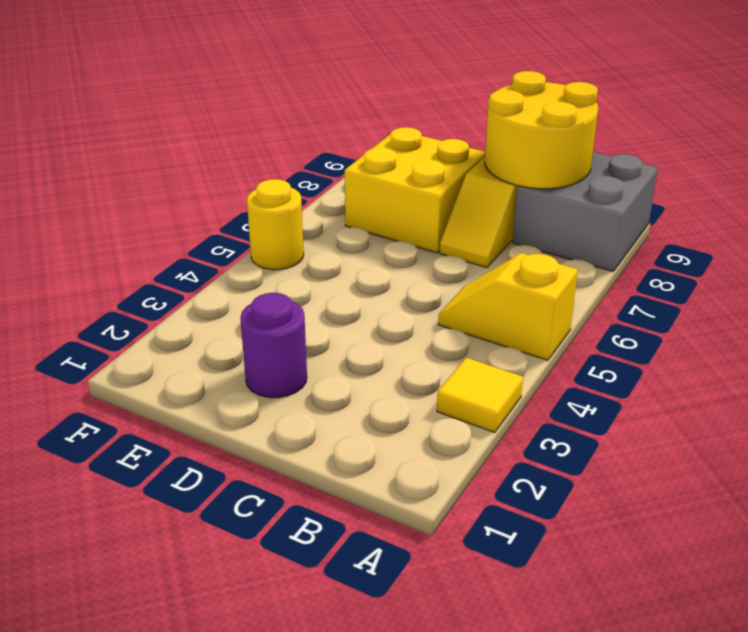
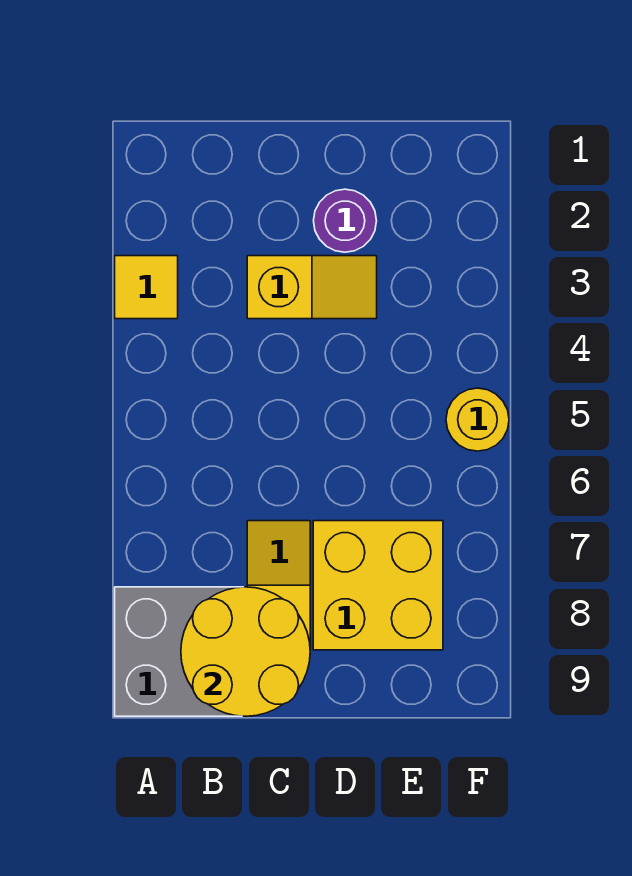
yellow 1x2 slope [438,253,578,360] -> yellow 1x2 slope moved to [247,256,377,319]

